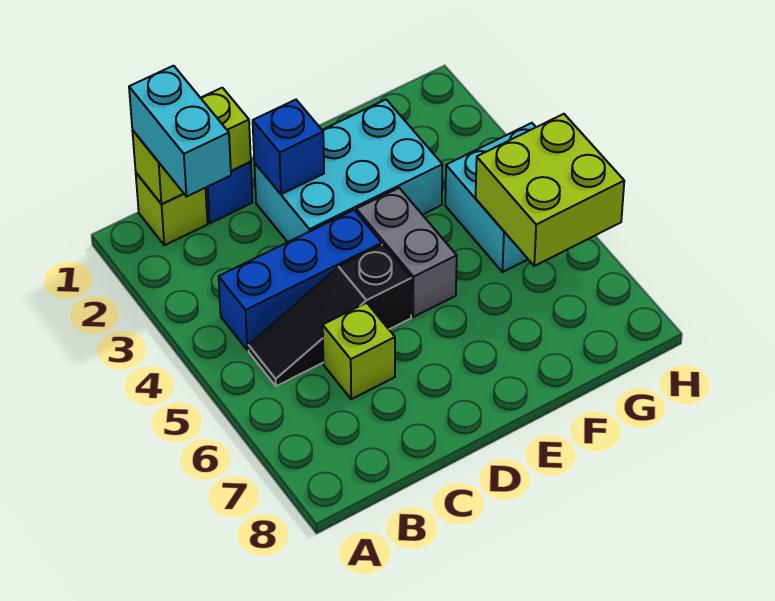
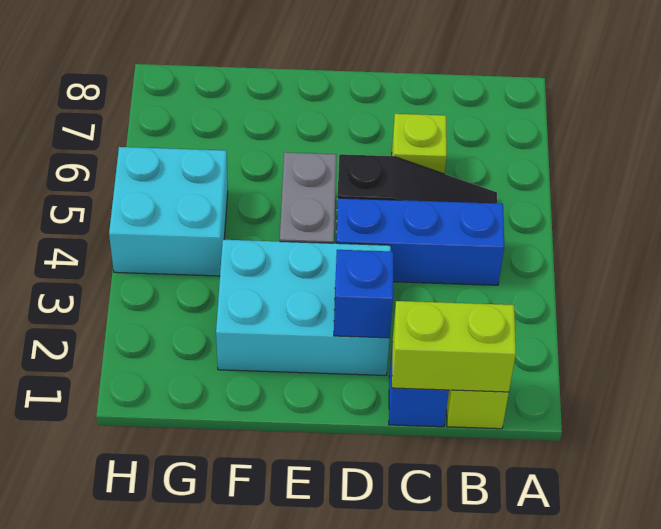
cyan 1x2 brick [129,66,231,197] -> none
lime 2x2 brick [476,114,624,266] -> none

